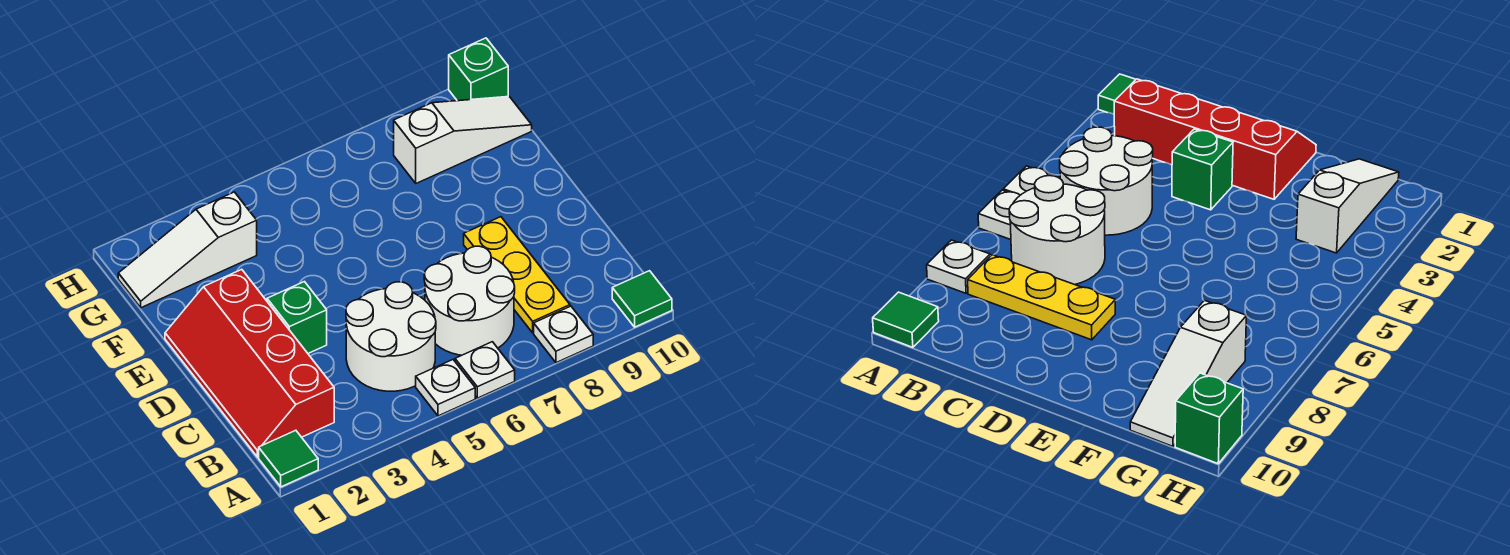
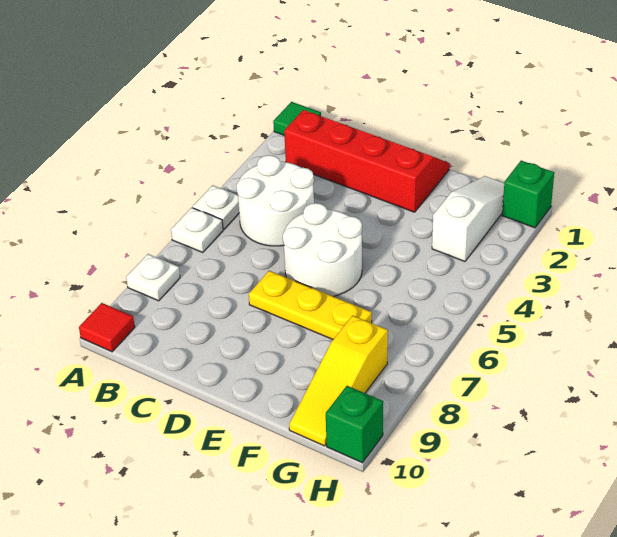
green 1x1 tile [612,271,672,327] -> red 1x1 tile [79,303,135,352]
white 2x2 round brick [424,246,515,355] -> white 2x2 round brick moved to [283,203,362,296]
yellow 1x3 plate [464,217,570,333] -> yellow 1x3 plate moved to [249,271,372,339]
green 1x1 brick [267,282,327,353] -> green 1x1 brick moved to [502,161,554,228]
white 1x3 slope [394,97,532,183] -> yellow 1x3 slope [289,316,388,446]

